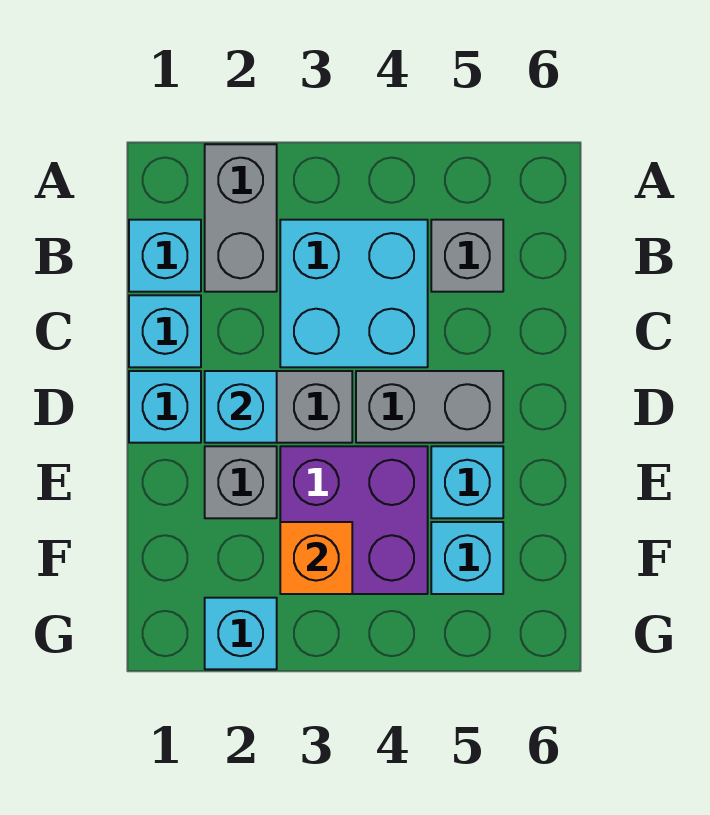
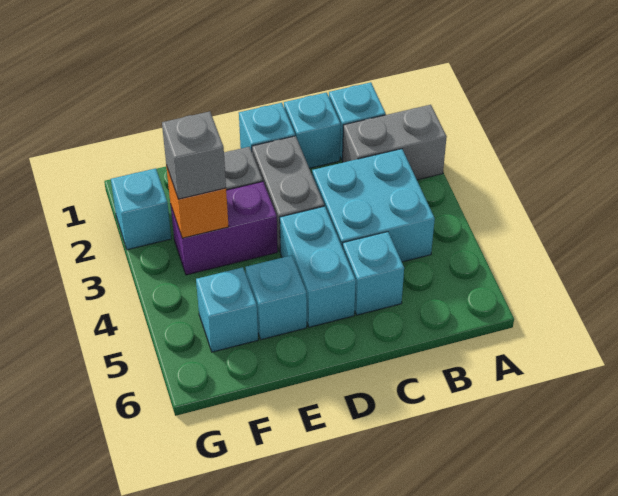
grey 1x1 brick [431,220,503,292] -> grey 1x1 brick moved to [162,111,226,199]
cyan 1x1 brick [205,371,277,443] -> cyan 1x1 brick moved to [343,232,404,315]
grey 1x2 brick [356,371,503,443] -> cyan 1x2 brick [280,206,356,327]
purple 2x2 brick [280,446,428,594] -> purple 1x2 brick [171,182,278,275]

